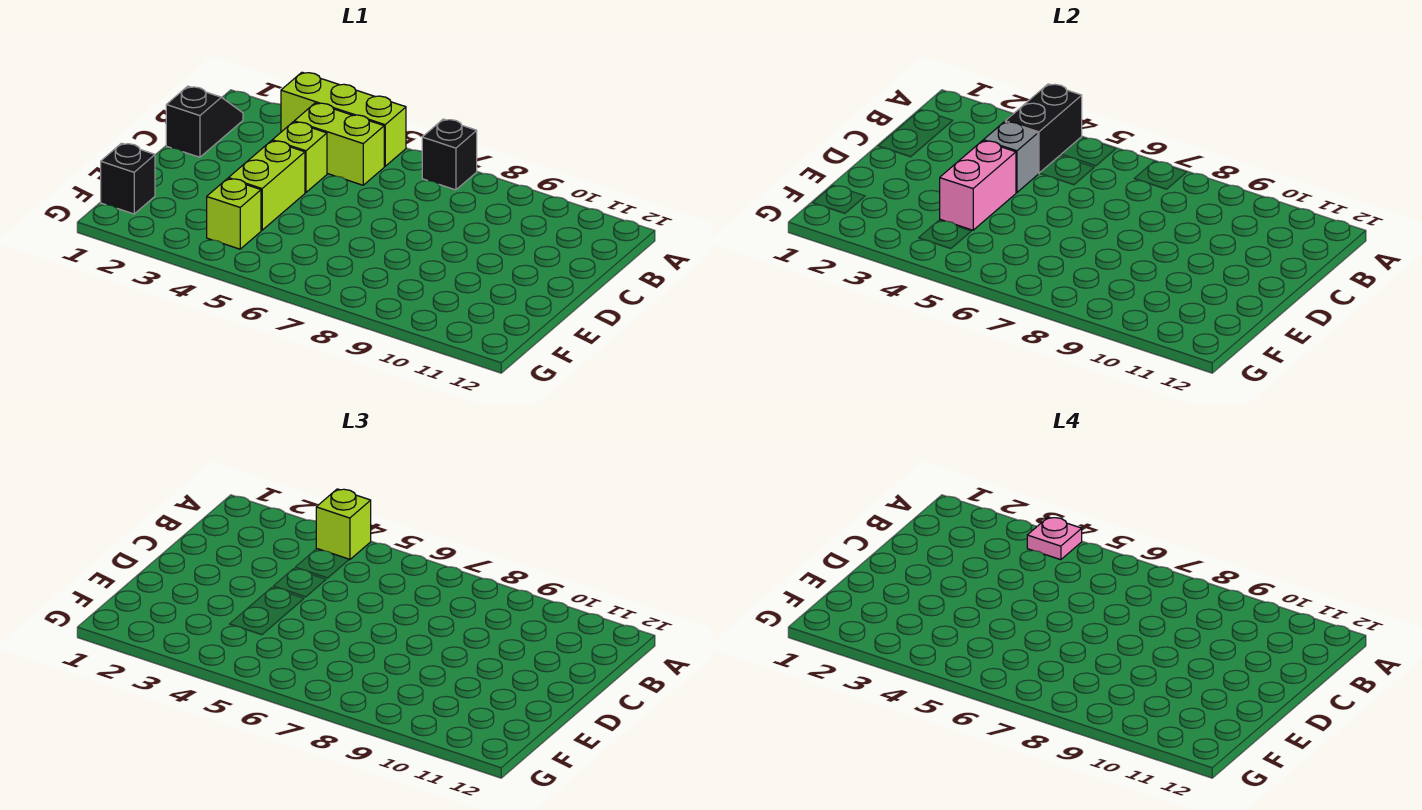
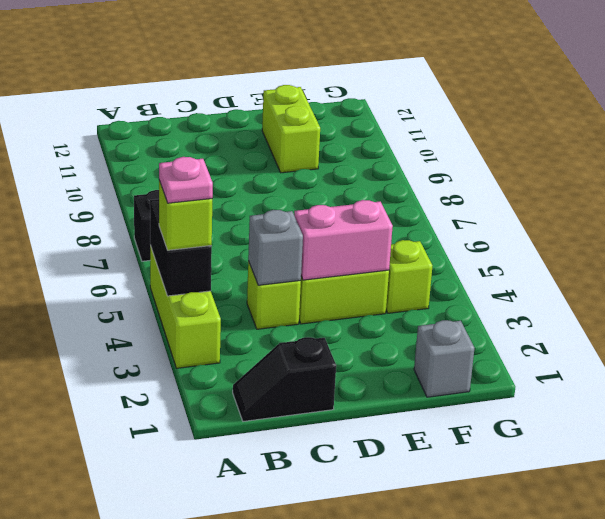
black 1x2 brick [1005,84,1082,174] -> black 1x2 brick turned to [150,199,212,296]
lime 1x2 brick [294,103,384,185] -> lime 1x2 brick moved to [262,85,320,173]
black 1x1 brick [101,143,155,214] -> grey 1x1 brick [414,320,474,397]

